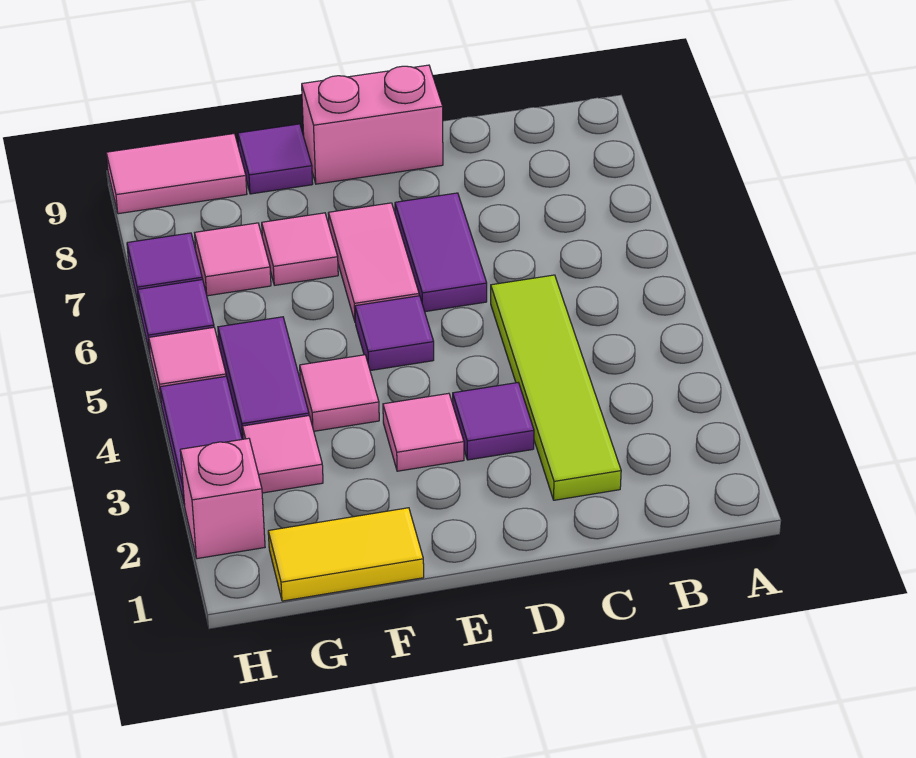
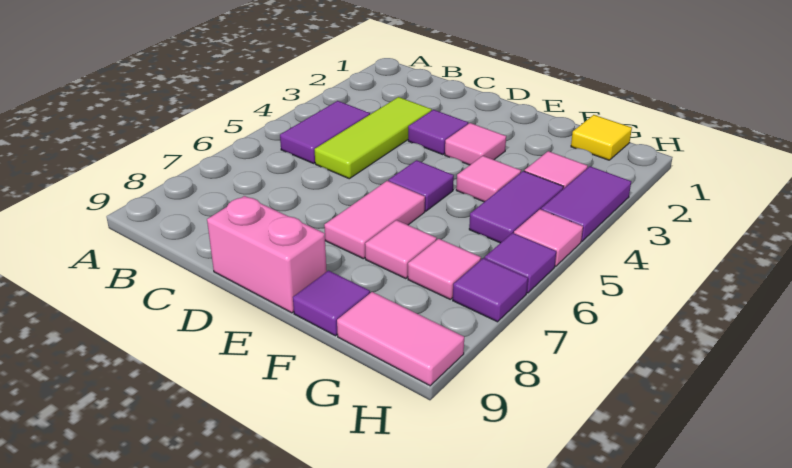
lime 1x4 tile [491,275,621,500] -> lime 1x3 tile [315,97,432,179]
purple 1x2 tile [395,193,487,312] -> purple 1x2 tile moved to [280,101,370,163]
yellow 1x2 tile [268,508,424,601] -> yellow 1x1 tile [571,115,632,160]
pink 1x1 brick [180,438,265,559] -> none

